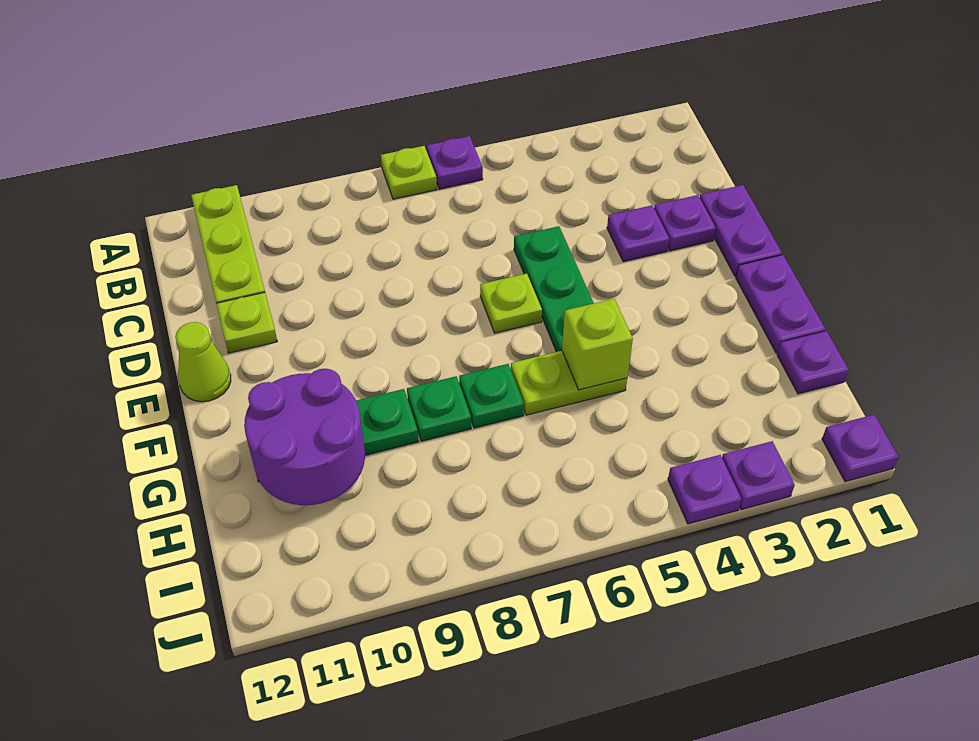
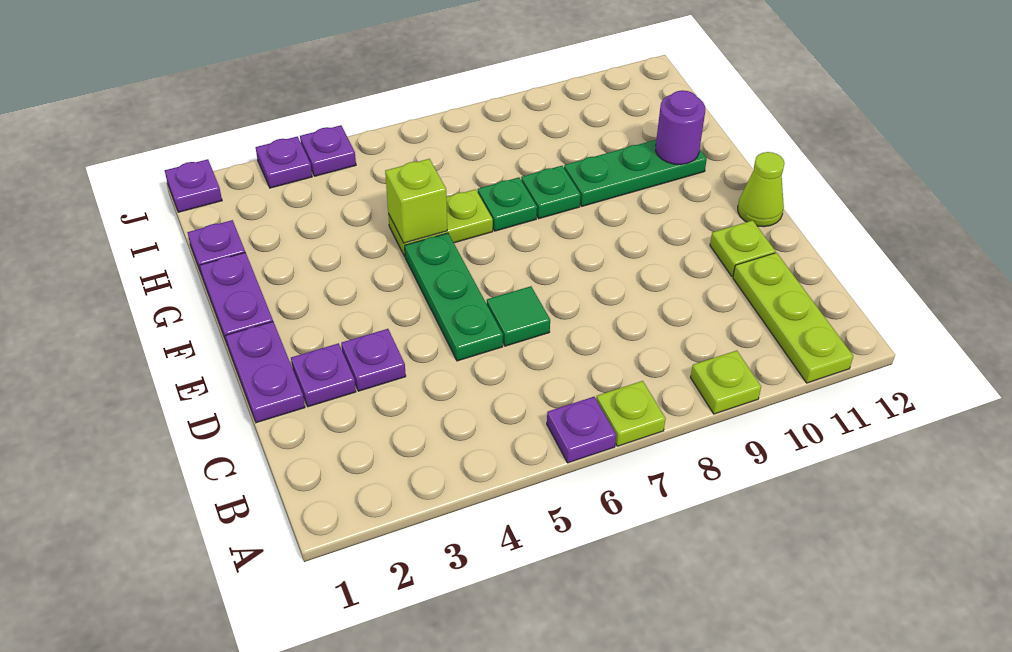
none -> green 1x1 tile [487,286,550,346]
lime 1x1 plate [480,273,542,333] -> lime 1x1 plate moved to [690,351,761,414]
purple 2x2 round brick [244,369,365,505] -> purple 1x1 round brick [656,90,705,165]

